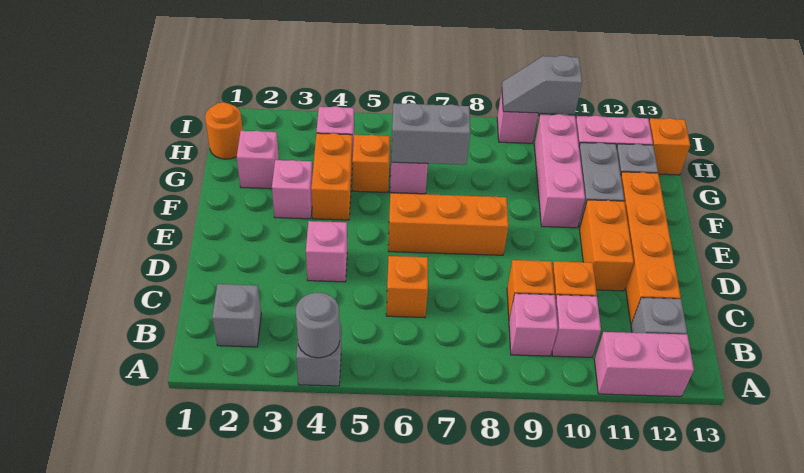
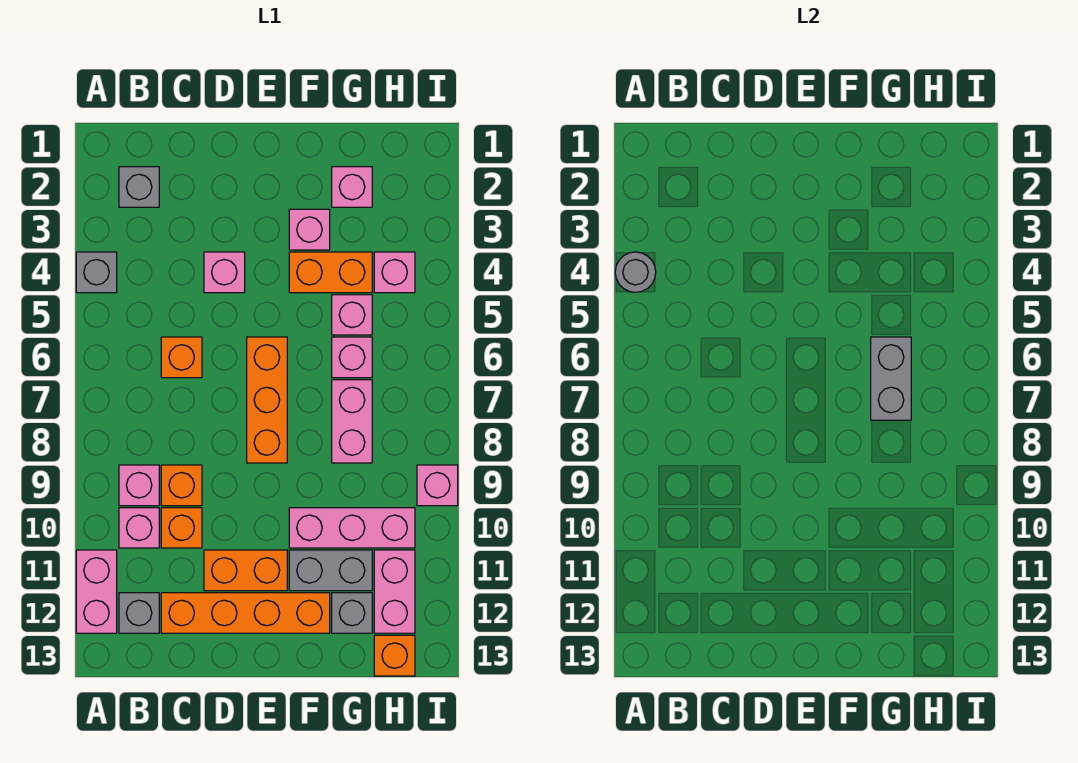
orange 1x1 brick [352,135,390,192] -> pink 1x1 brick [332,295,372,335]
none -> pink 1x2 brick [332,380,372,463]
orange 1x1 round brick [205,102,243,159] -> none
grey 1x2 slope [502,55,582,114] -> none

